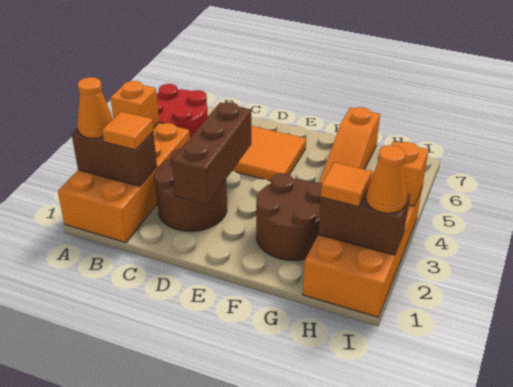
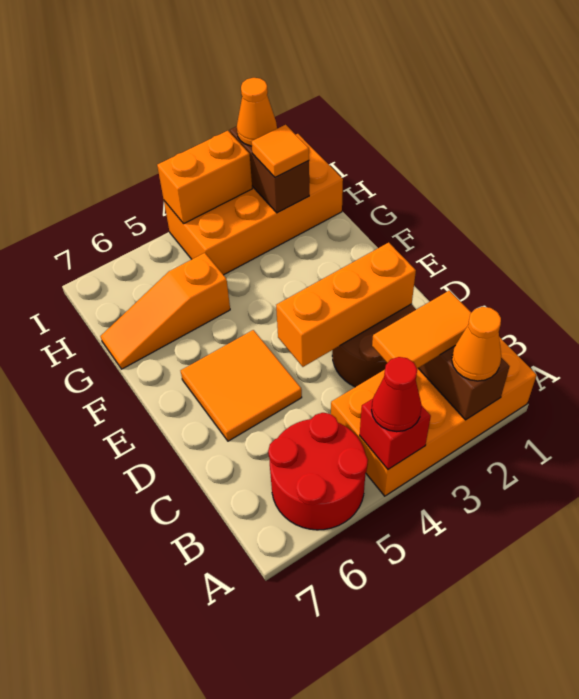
orange 1x1 brick [110,81,159,128] -> red 1x1 brick [360,399,431,469]
none -> red 1x1 cone [372,357,422,432]
orange 1x1 tile [102,111,153,150] -> orange 1x2 tile [372,291,471,368]
brown 1x3 brick [172,102,251,204] -> orange 1x3 brick [276,242,416,367]
brown 2x2 round brick [256,174,322,260] -> none
orange 1x3 slope [319,107,380,183] -> orange 1x3 slope turned to [100,253,230,369]
orange 1x1 brick [391,141,428,206] -> orange 1x2 brick [157,131,252,224]

